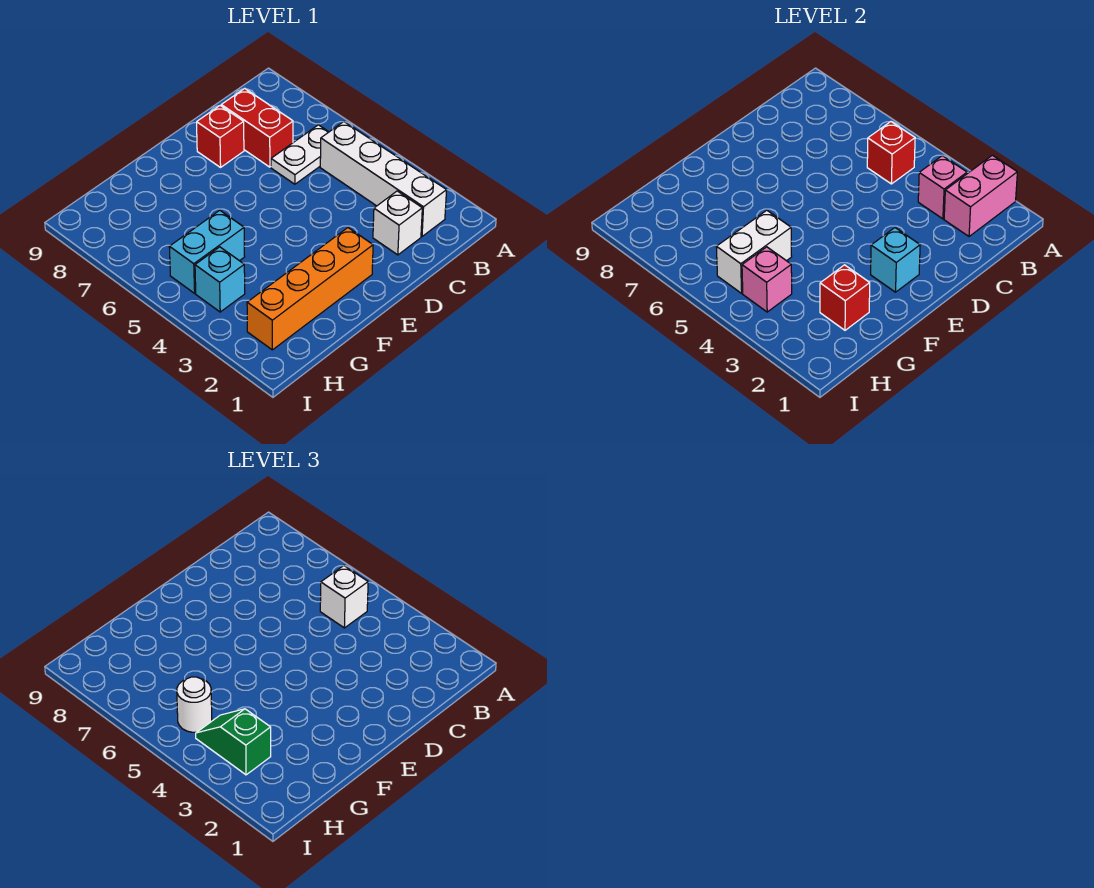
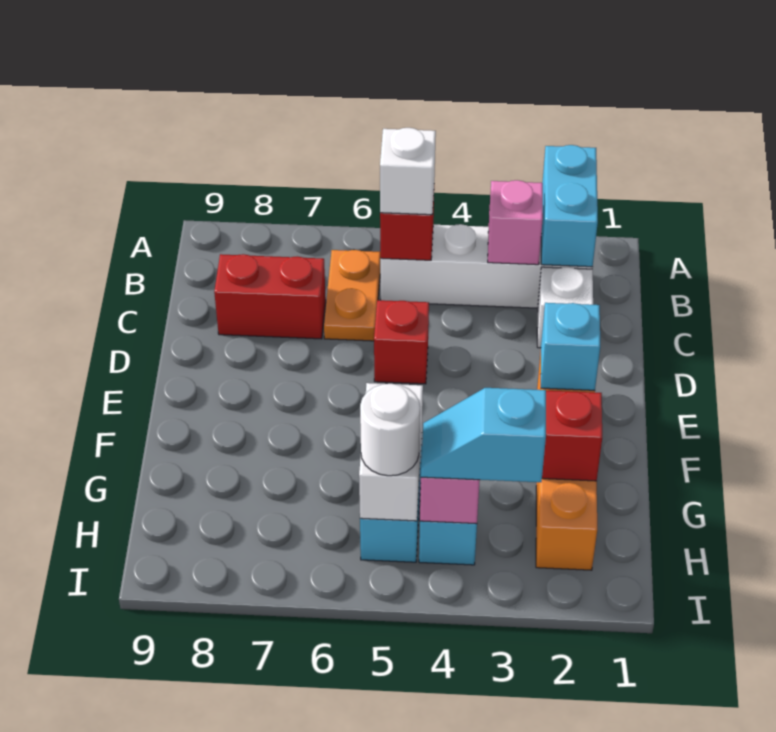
pink 1x2 brick [944,155,1017,236] -> cyan 1x2 brick [541,145,598,267]
white 1x2 plate [271,125,328,184] -> orange 1x2 plate [324,250,380,341]
red 1x1 brick [197,106,244,167] -> red 1x1 brick moved to [374,300,429,384]
green 1x2 slope [196,709,271,775] -> cyan 1x2 slope [421,388,546,482]

